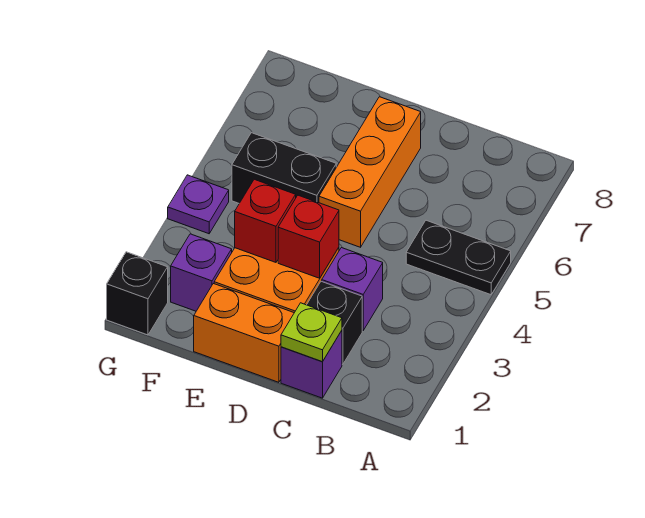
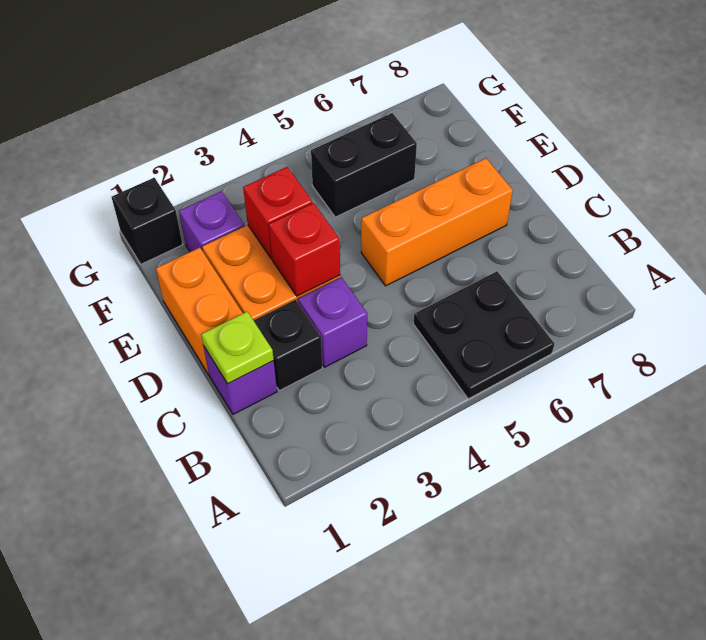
black 1x2 plate [406,220,511,295] -> black 2x2 plate [413,271,554,399]
black 1x2 brick [232,133,336,203] -> black 1x2 brick turned to [311,113,417,217]
purple 1x1 plate [168,175,229,234] -> none

